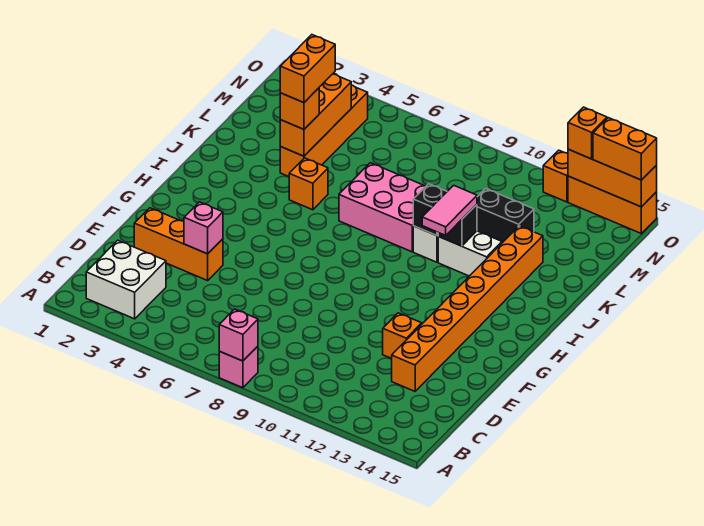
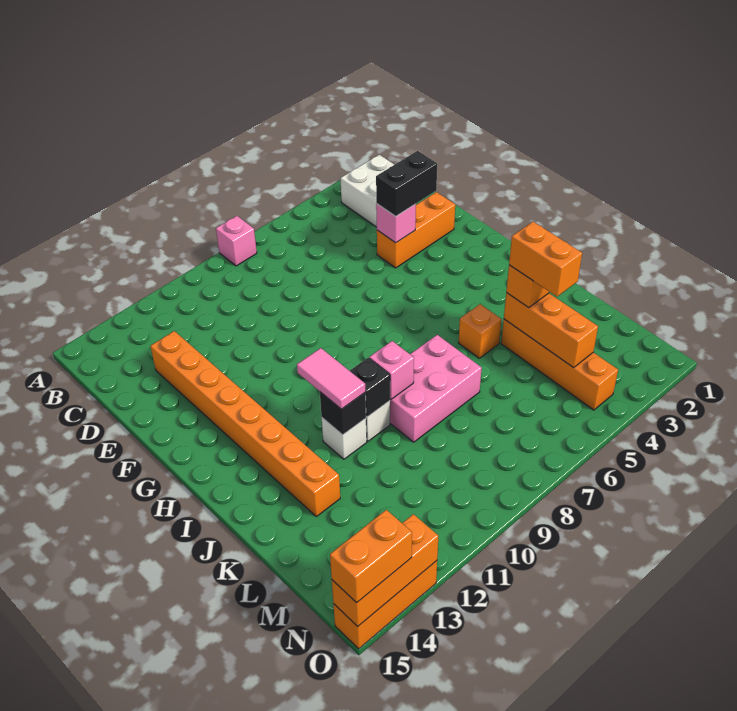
pink 1x1 brick [219,309,258,361] -> pink 1x1 brick moved to [369,341,414,399]
orange 1x1 brick [383,313,422,359] -> none
white 1x2 brick [438,231,502,276] -> white 1x1 brick [322,418,367,459]
black 1x2 brick [477,189,534,243] -> black 1x2 brick moved to [376,151,437,216]
orange 1x1 brick [543,150,568,202] -> none
orange 1x1 brick [568,107,607,159] -> none

